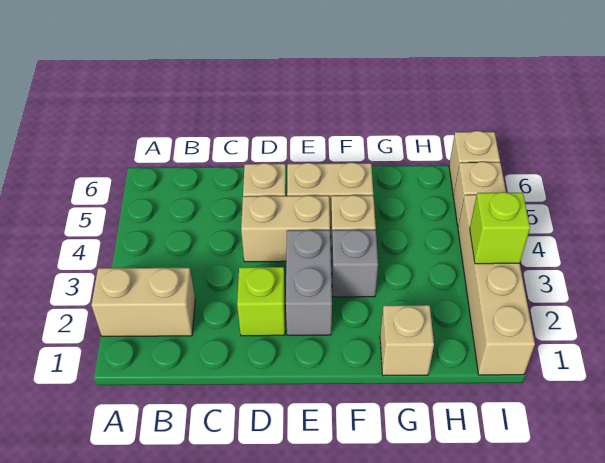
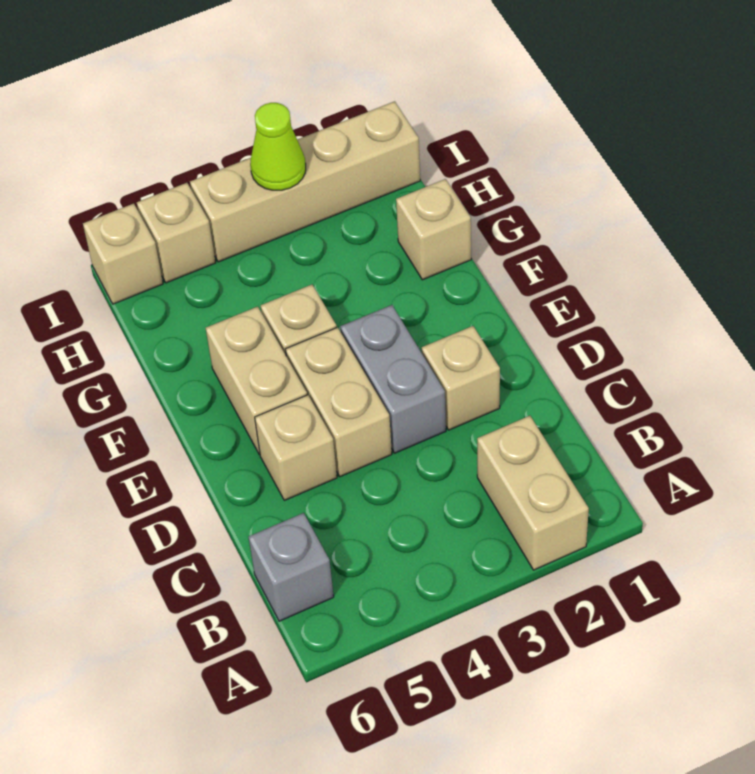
lime 1x1 brick [237,267,285,336] -> tan 1x1 brick [422,326,500,430]
grey 1x2 brick [286,230,332,335] -> grey 1x2 brick turned to [340,305,446,453]
grey 1x1 brick [332,230,378,297] -> grey 1x1 brick moved to [249,513,334,621]
lime 1x1 brick [470,192,530,264] -> lime 1x1 cone [250,103,306,190]

